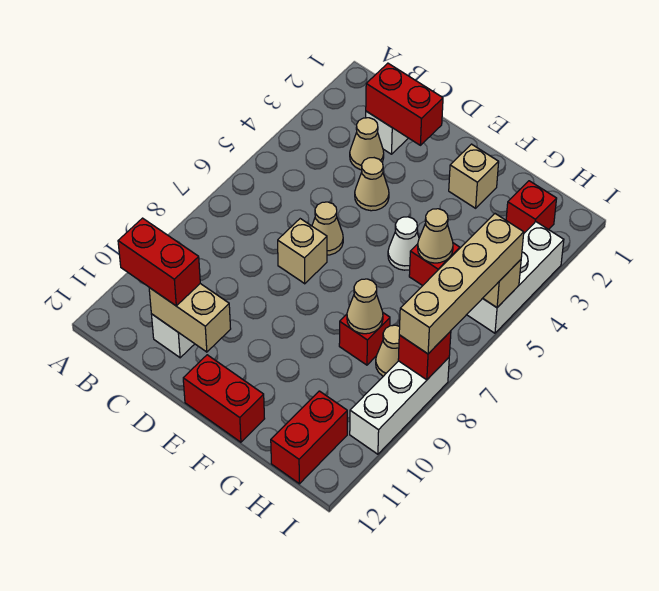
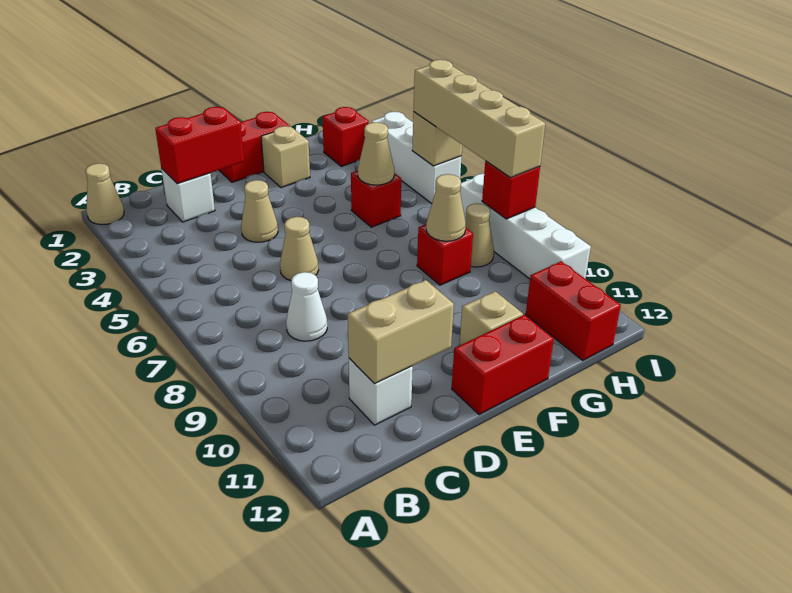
red 1x2 brick [118,218,200,306] -> red 1x2 brick moved to [219,112,290,182]
tan 1x1 cone [350,118,384,170] -> tan 1x1 cone moved to [85,163,124,225]
tan 1x1 brick [278,219,327,284] -> tan 1x1 brick moved to [459,291,523,346]
white 1x1 cone [388,217,419,270] -> white 1x1 cone moved to [286,272,327,341]
white 1x3 brick [350,358,449,454] -> white 1x4 brick [460,174,591,279]

